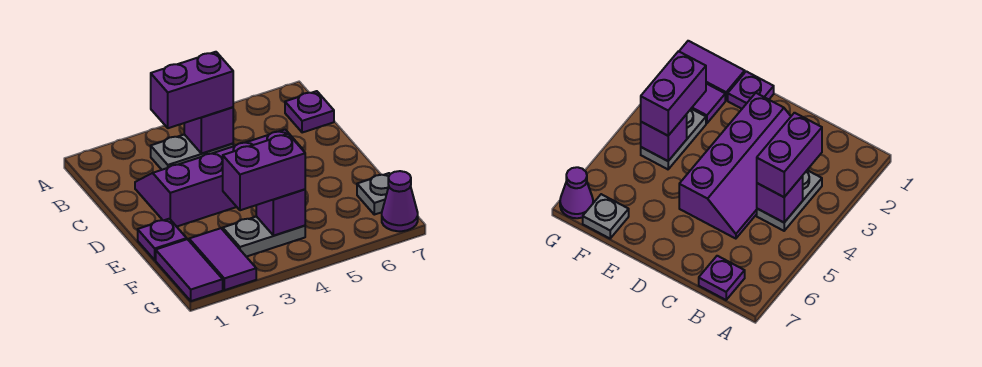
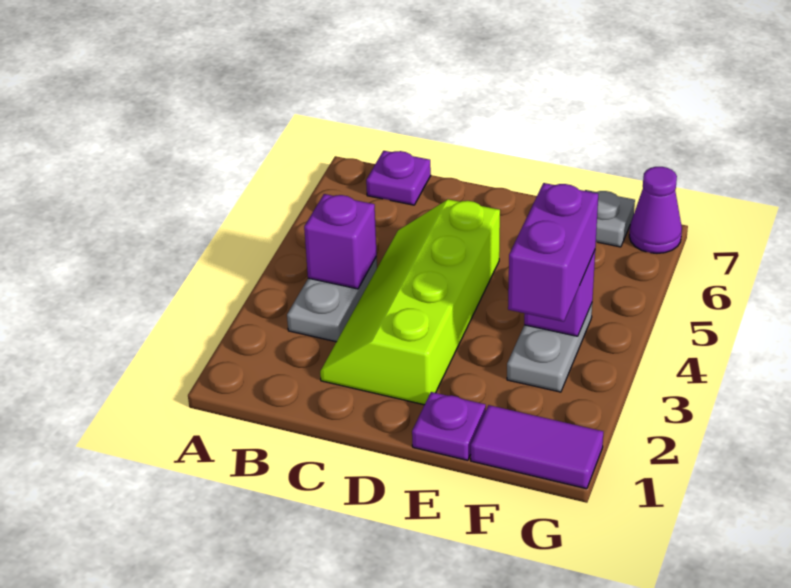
purple 1x2 brick [151,52,233,128] -> none
purple 2x4 slope [135,130,303,227] -> lime 2x4 slope [320,199,500,405]
purple 1x2 tile [189,228,256,290] -> none

